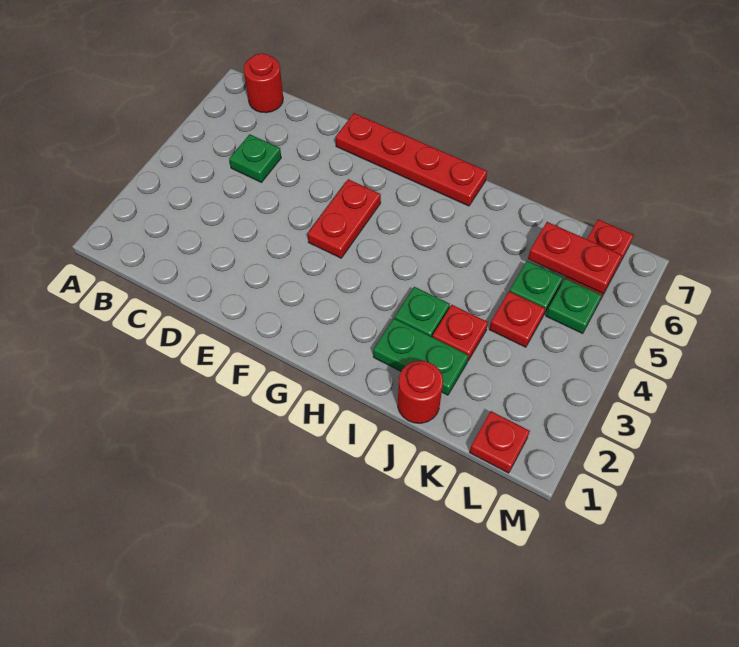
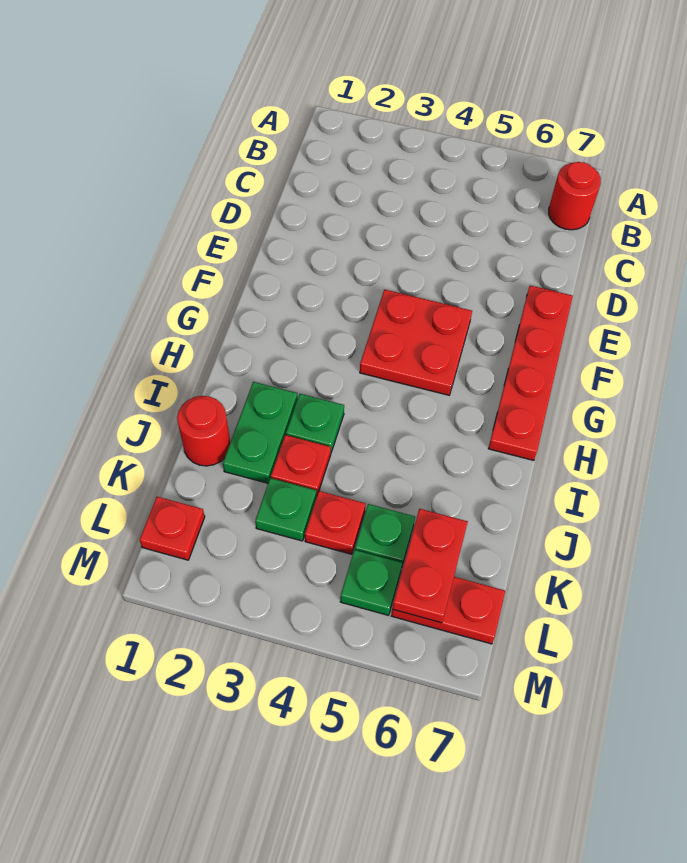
green 1x1 plate [229,134,281,182] -> green 1x1 plate moved to [255,478,317,541]
red 1x2 plate [308,179,381,258] -> red 2x2 plate [360,289,472,395]

